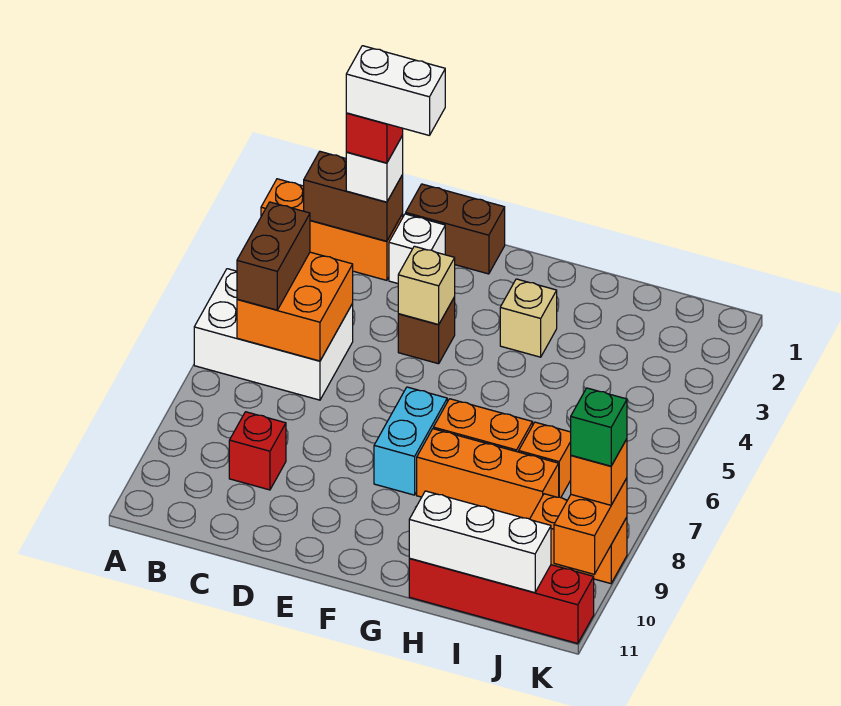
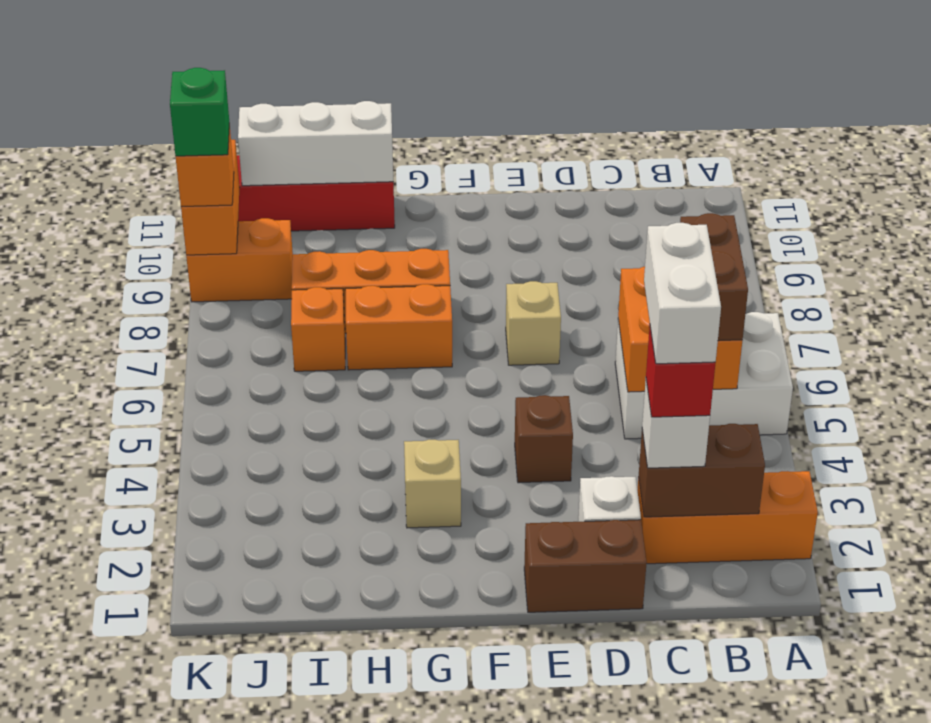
white 1x2 brick [346,46,445,135] -> white 1x2 brick turned to [644,223,721,364]
red 1x1 brick [229,412,286,490] -> none
tan 1x1 brick [398,246,455,325] -> tan 1x1 brick moved to [506,281,561,365]
cyan 1x2 brick [374,387,447,495] -> none

